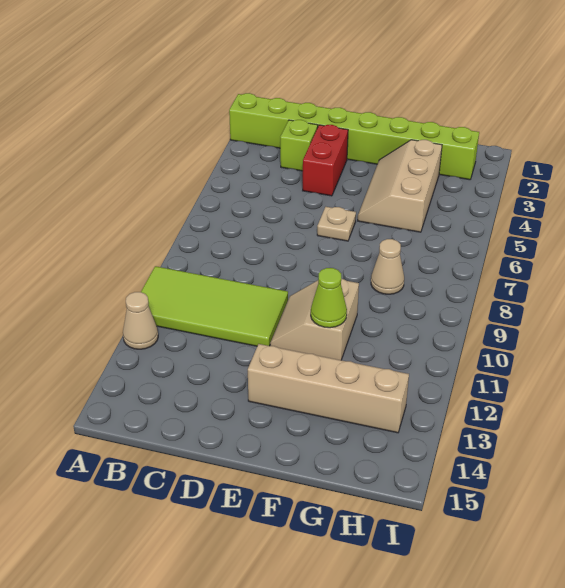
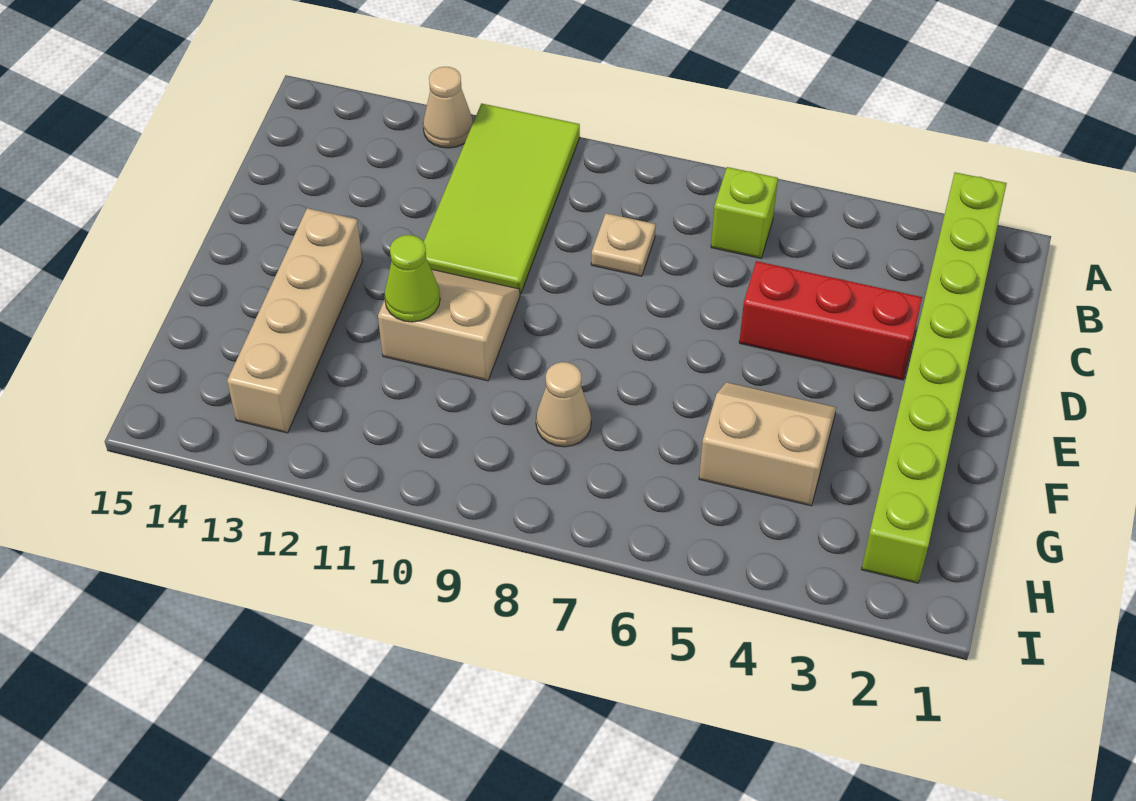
lime 1x1 brick [280,120,318,171] -> lime 1x1 brick moved to [711,167,778,258]
red 1x2 brick [303,125,348,196] -> red 1x3 brick [739,261,922,380]
tan 1x1 plate [317,207,356,241] -> tan 1x1 plate moved to [591,213,656,276]
tan 2x3 slope [358,140,442,232] -> tan 2x2 slope [699,382,836,506]

